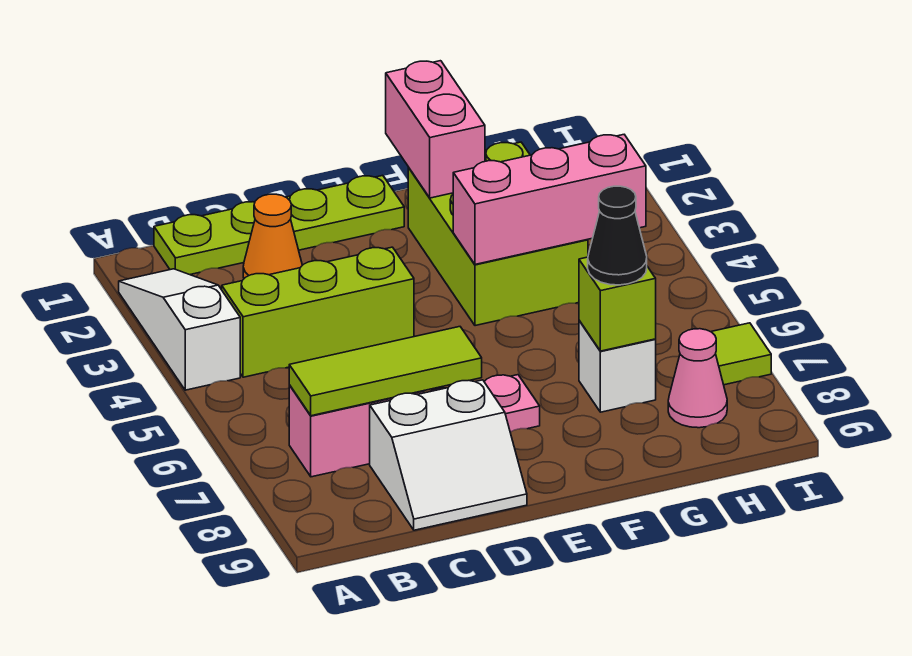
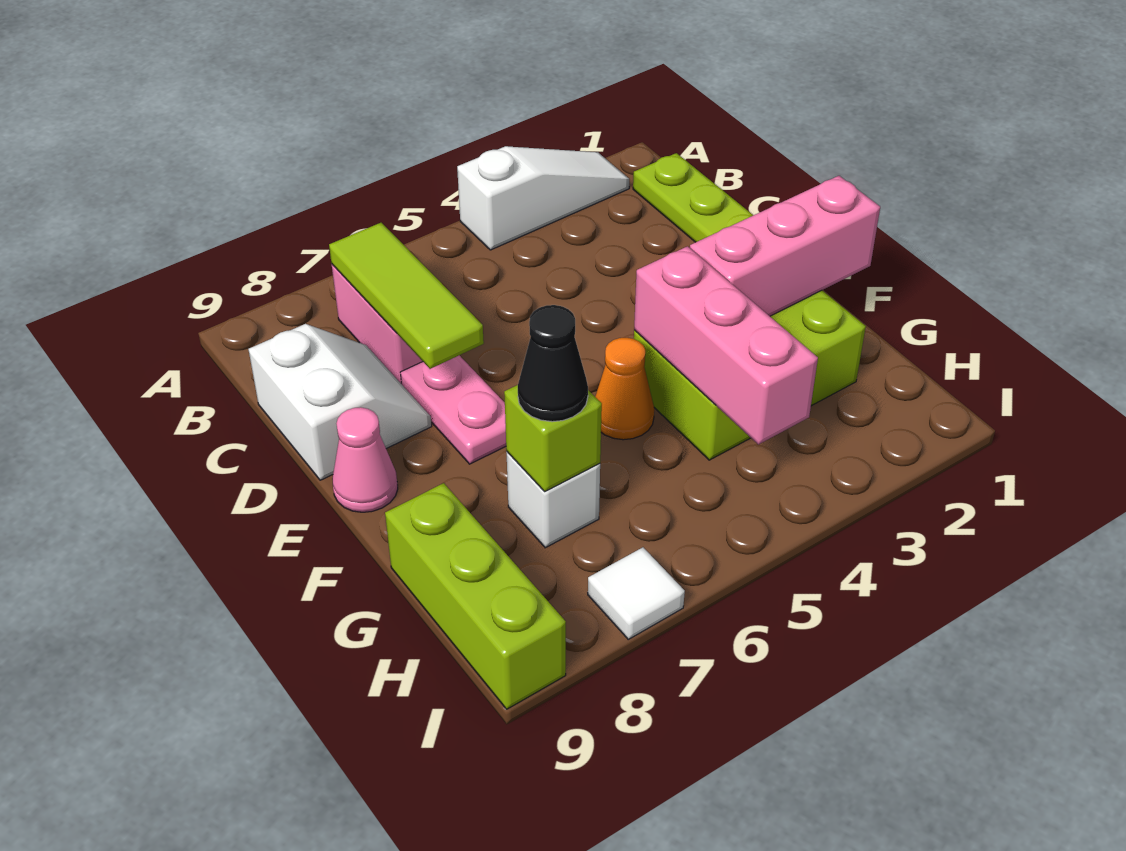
lime 1x3 brick [222,247,414,377] -> lime 1x3 brick moved to [385,483,566,709]
orange 1x1 cone [243,194,302,278] -> orange 1x1 cone moved to [595,338,654,440]
white 2x2 slope [370,380,527,530] -> white 2x2 slope turned to [248,324,432,480]
pink 1x2 brick [386,61,485,198] -> pink 1x3 brick [690,176,880,316]
pink 1x1 cone [668,329,727,428] -> pink 1x1 cone moved to [332,407,398,512]
lime 1x1 tile [711,323,771,385] -> white 1x1 tile [588,547,685,639]

